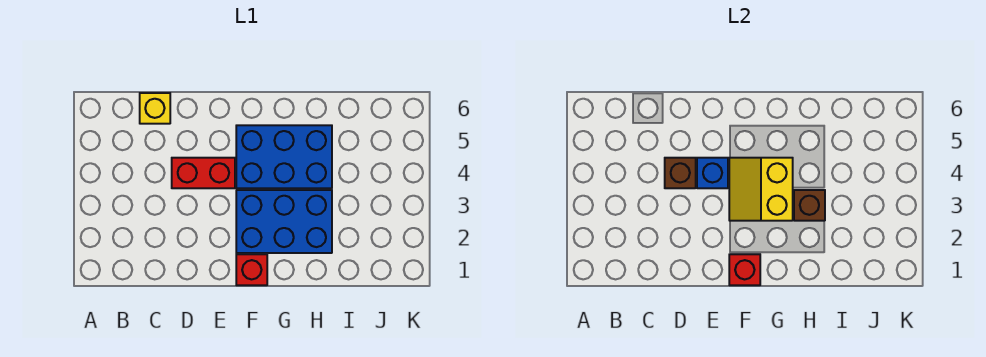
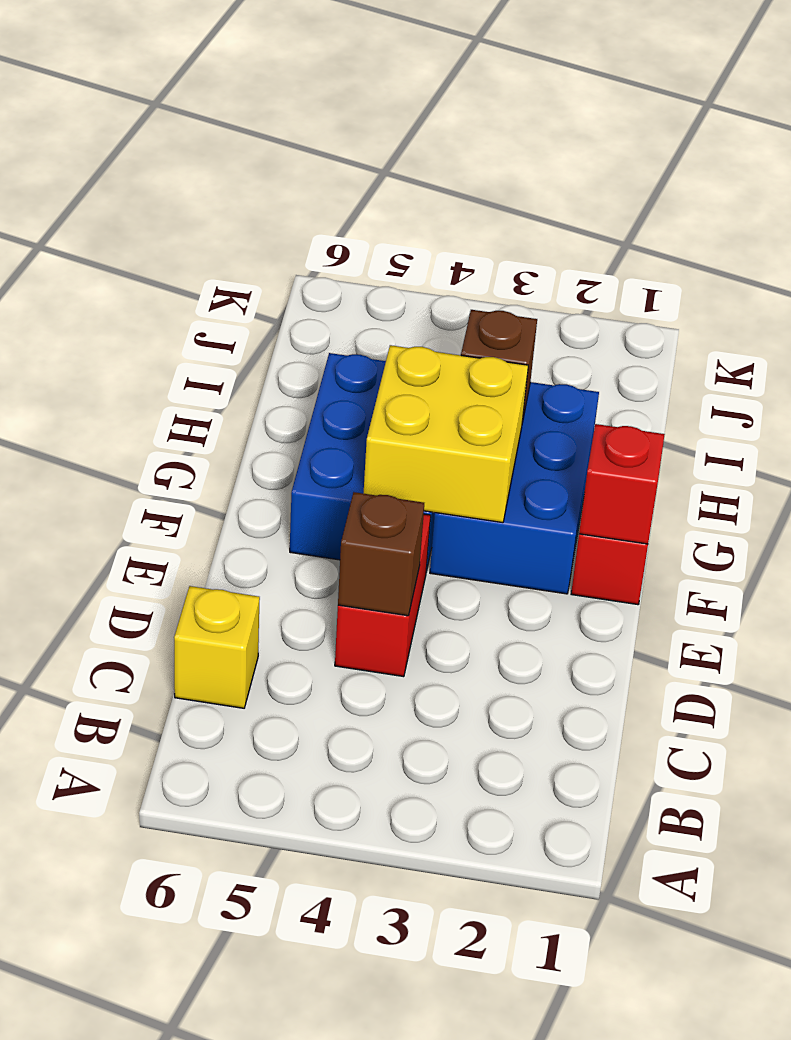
blue 1x1 brick [697,158,728,188] -> none
yellow 2x2 slope [729,158,793,221] -> yellow 2x2 brick [363,345,528,523]

